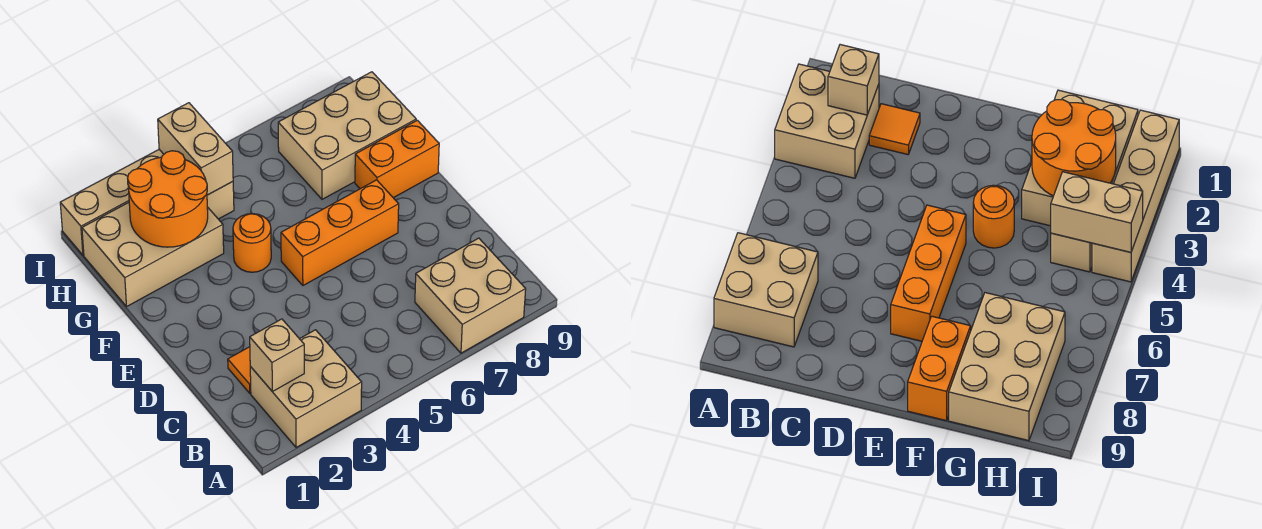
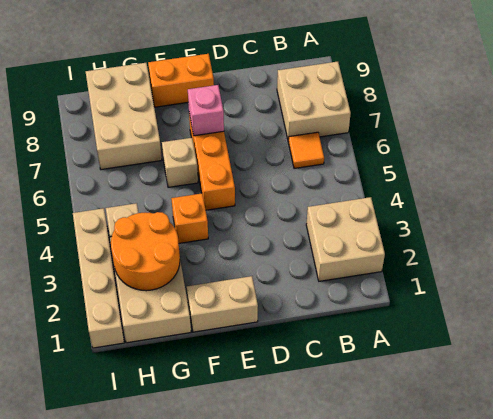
tan 1x1 brick [250,319,304,392] -> tan 1x1 brick moved to [162,138,198,187]
orange 1x1 tile [228,347,251,393] -> orange 1x1 tile moved to [288,132,324,169]
none -> pink 1x1 brick [188,85,224,136]
orange 1x1 round brick [233,214,271,272] -> orange 1x1 brick [171,193,208,243]
orange 1x2 brick [355,120,439,198] -> orange 1x2 brick turned to [148,54,214,107]
tan 1x2 brick [158,103,233,195] -> tan 1x2 brick moved to [187,276,258,332]

